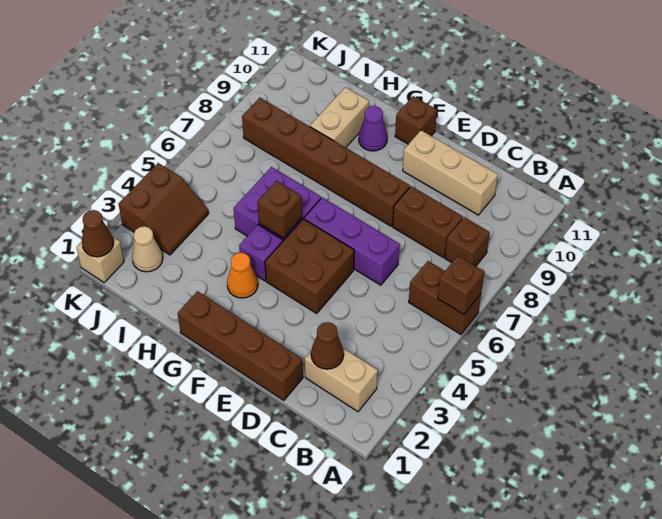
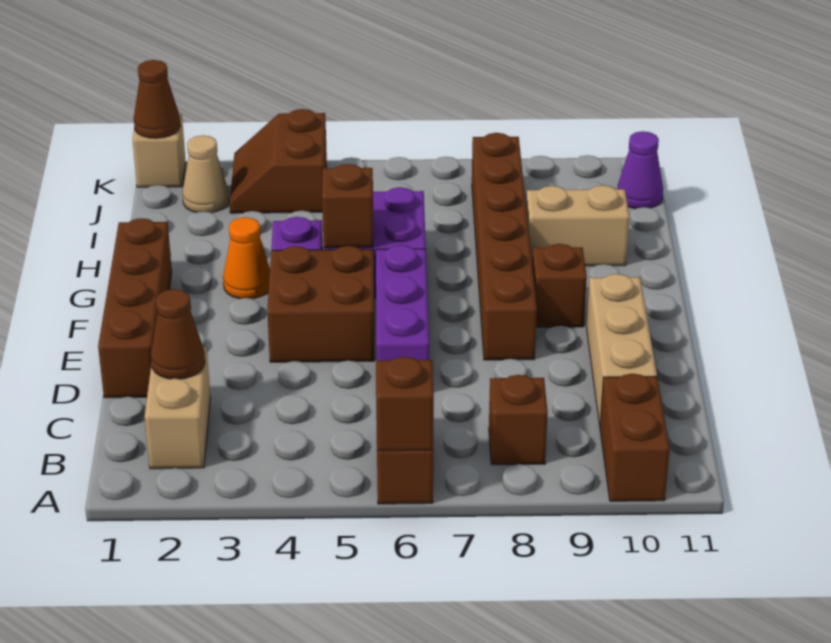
brown 1x2 brick [393,186,463,258] -> brown 1x2 brick moved to [600,374,670,501]
brown 1x1 brick [395,96,437,144] -> brown 1x1 brick moved to [532,244,587,327]
purple 1x1 cone [359,106,388,151] -> purple 1x1 cone moved to [617,131,663,209]
brown 2x2 slope [118,163,209,255] -> brown 2x2 slope turned to [230,109,327,213]

